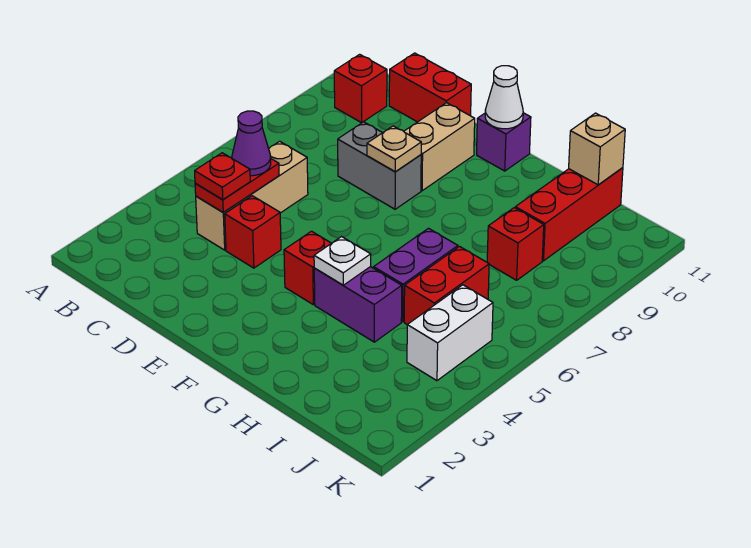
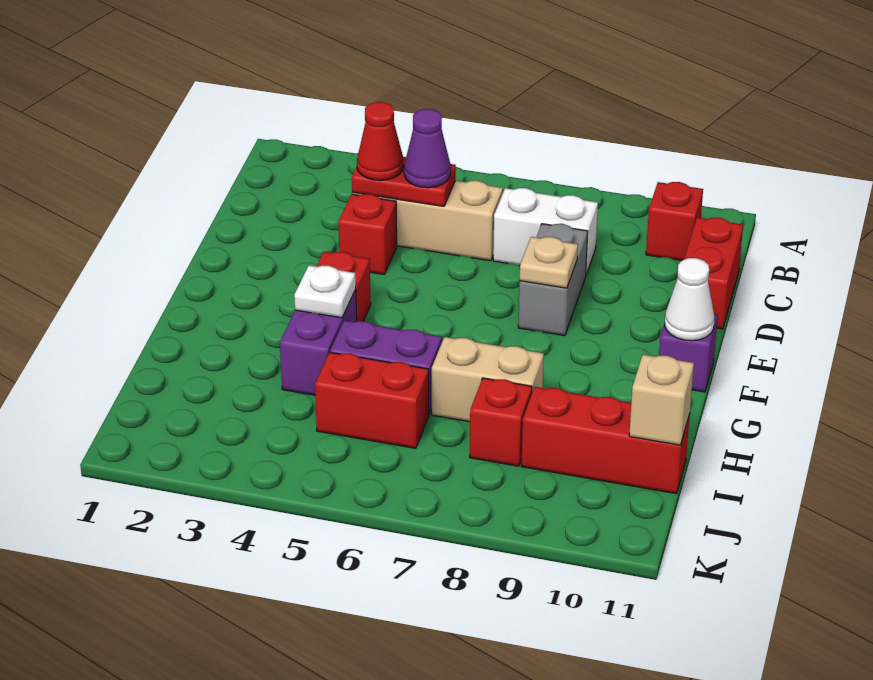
red 1x1 plate [195,153,250,200] -> red 1x1 cone [357,102,403,180]
tan 1x2 brick [404,103,475,191] -> tan 1x2 brick moved to [432,337,544,422]
white 1x2 brick [407,285,493,381] -> white 1x2 brick moved to [493,188,598,275]

